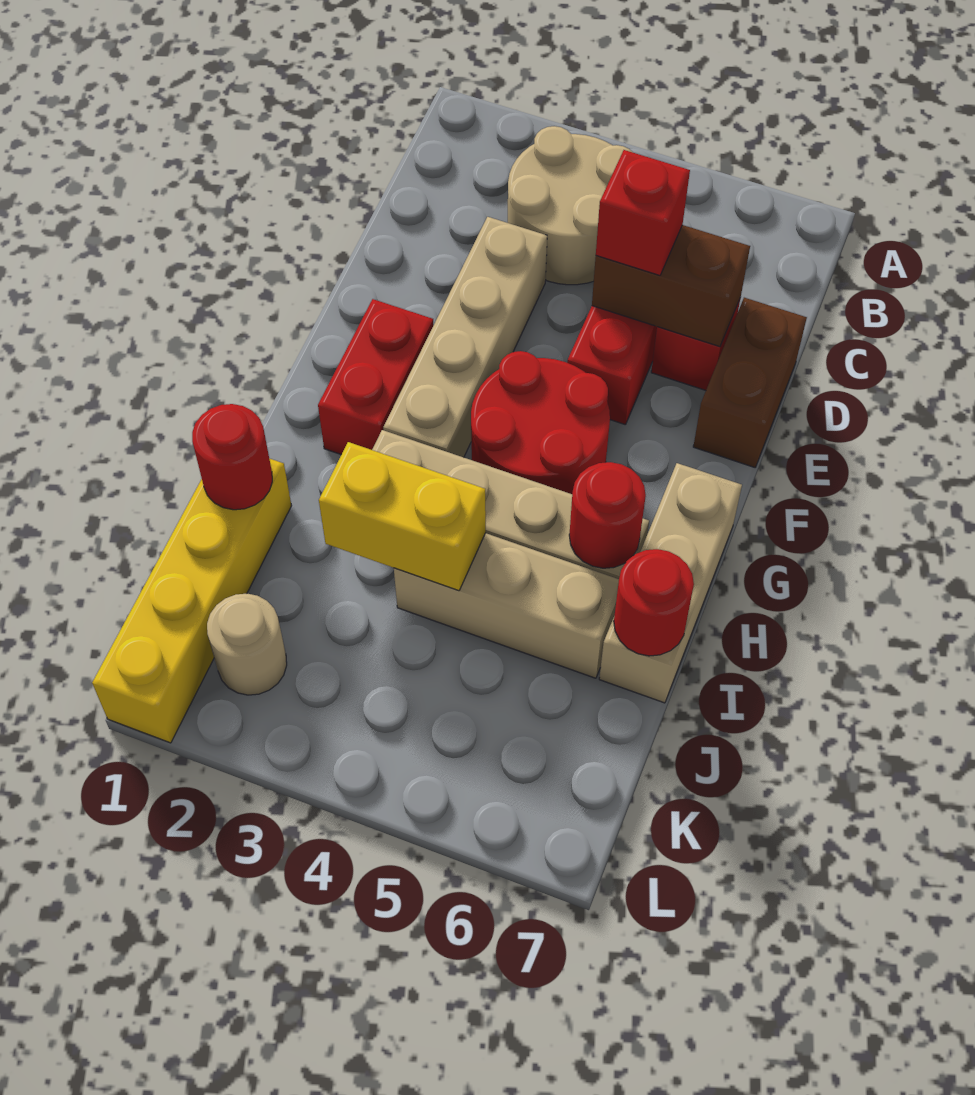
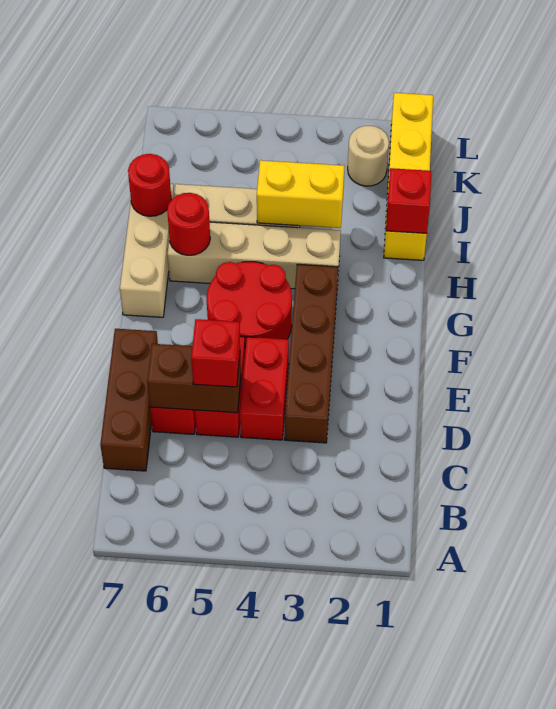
tan 2x2 round brick [508,126,632,285] -> none
tan 1x4 brick [383,217,547,457] -> brown 1x4 brick [285,264,338,443]
brown 1x2 brick [693,298,807,467] -> brown 1x3 brick [100,329,158,471]
red 1x2 brick [318,299,434,455] -> red 1x2 brick moved to [240,337,289,440]
red 1x1 round brick [192,404,272,510] -> red 1x1 brick [386,168,432,233]

